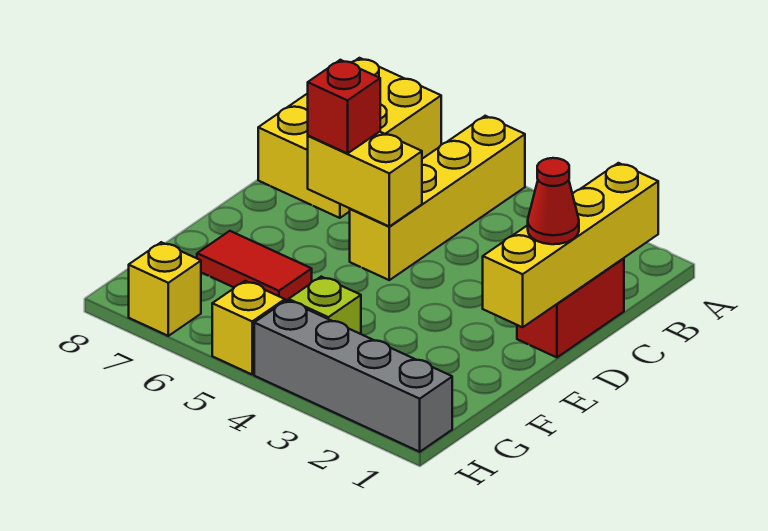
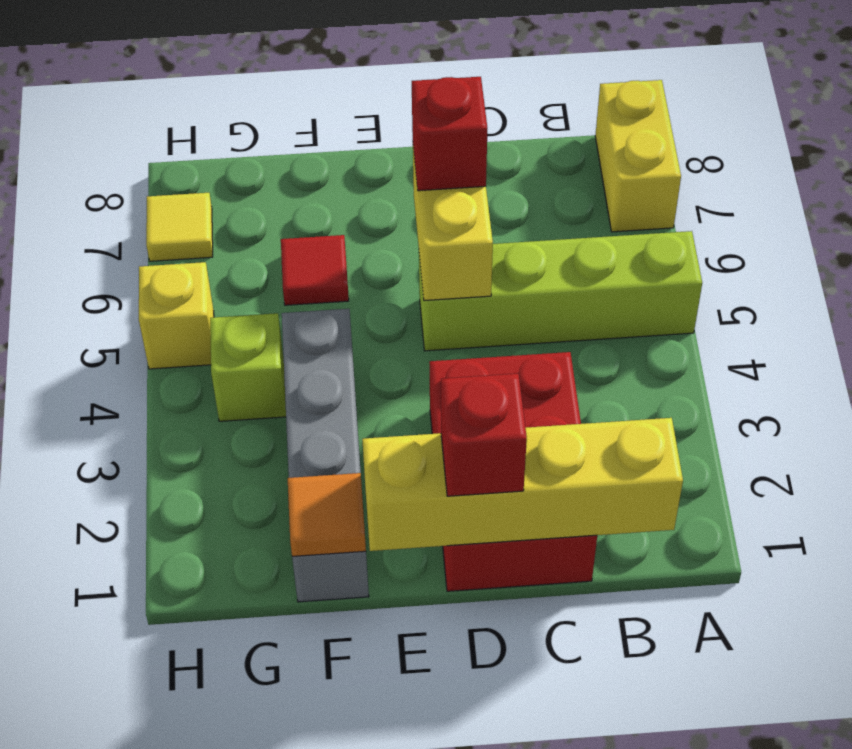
yellow 1x4 brick [350,116,525,280] -> lime 1x4 brick [419,231,702,351]
yellow 2x3 brick [258,58,441,218] -> yellow 1x2 brick [595,80,681,232]
red 1x2 brick [517,258,624,357] -> red 2x3 brick [429,352,597,591]
red 1x1 cone [528,158,579,244] -> red 1x1 brick [441,373,527,496]
none -> orange 1x1 tile [288,473,366,556]
red 1x2 tile [197,231,312,301] -> red 1x1 tile [281,235,349,305]
grey 1x4 brick [254,300,452,452] -> grey 1x4 brick moved to [282,309,369,602]
yellow 1x1 brick [129,242,201,336] -> yellow 1x1 tile [146,193,213,261]

